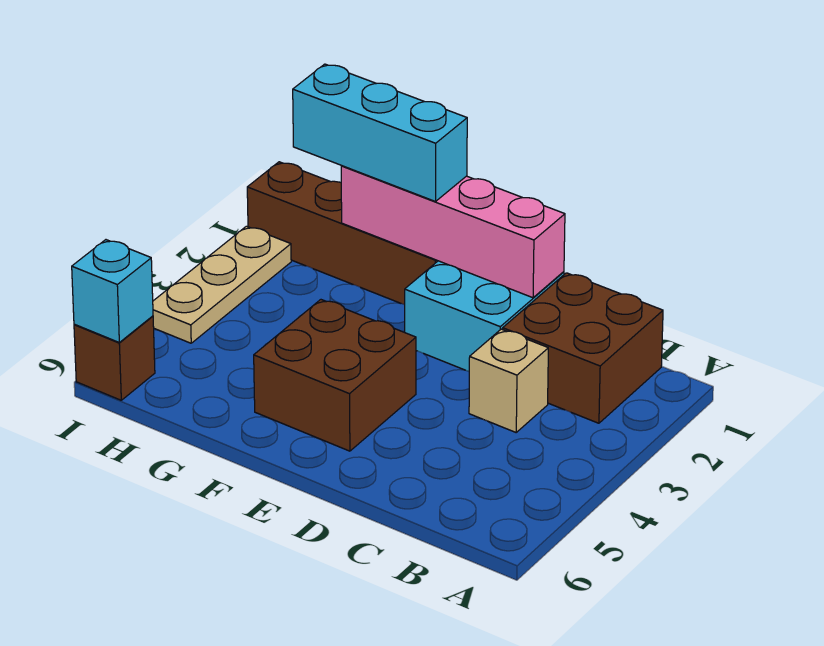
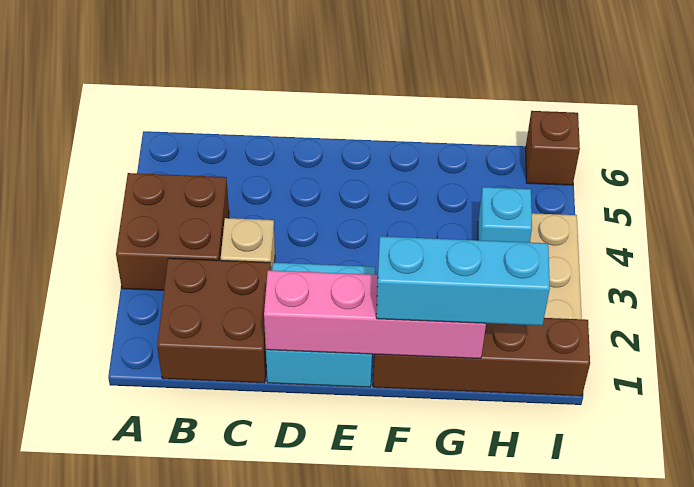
brown 2x2 brick [254,300,416,451] -> brown 2x2 brick moved to [116,173,229,290]
cyan 1x1 brick [72,240,153,342] -> cyan 1x1 brick moved to [478,187,532,242]

